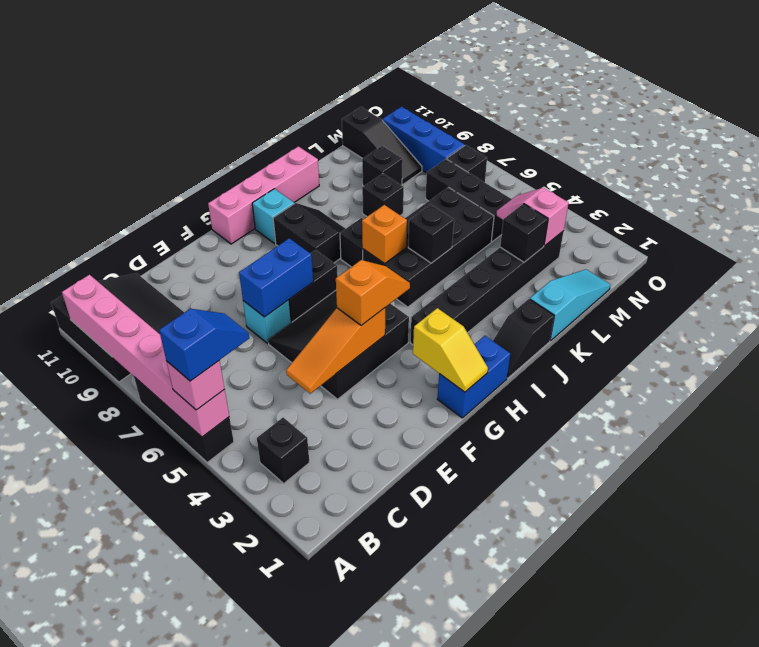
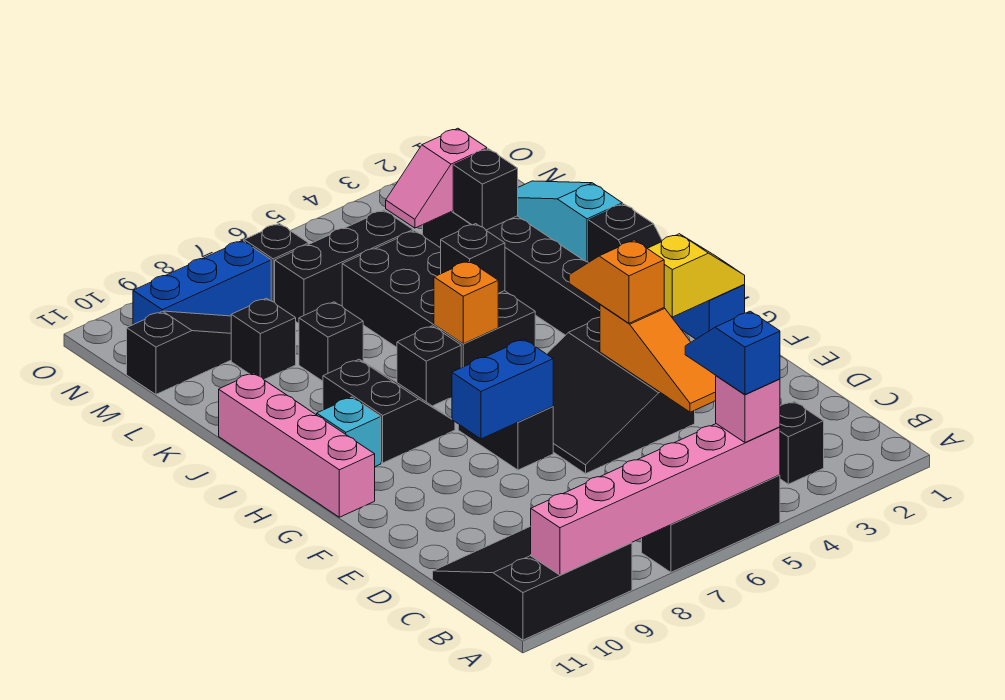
cyan 1x1 brick [243,300,291,343] -> none
blue 1x2 brick [239,238,313,317] -> blue 1x2 brick turned to [452,339,553,439]
black 2x2 slope [273,203,346,263] -> black 2x2 slope turned to [323,359,455,463]

